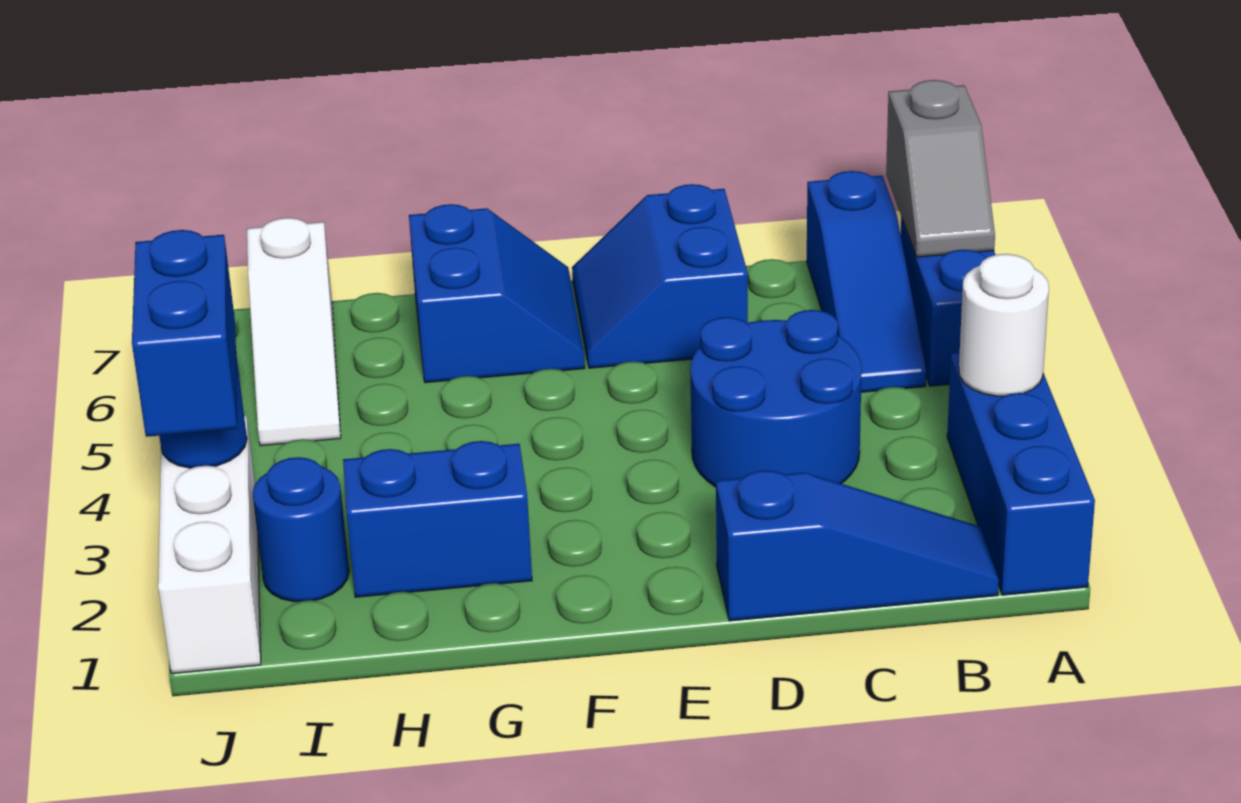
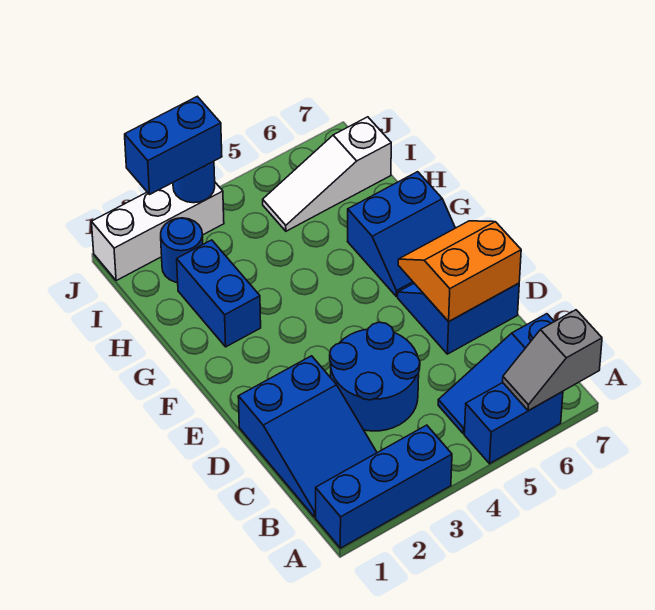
white 1x1 round brick [959,254,1049,396] -> none
blue 1x3 slope [716,470,999,621] -> blue 2x3 slope [238,356,377,517]
none -> orange 2x2 slope [398,221,521,322]

